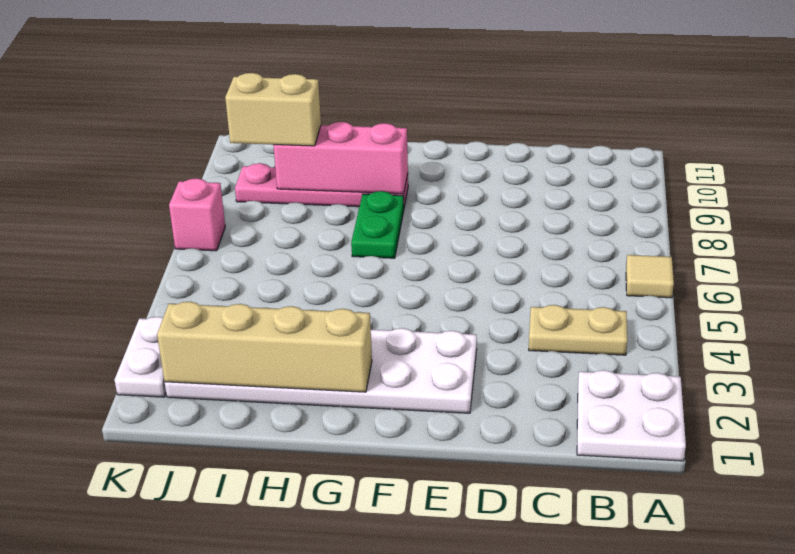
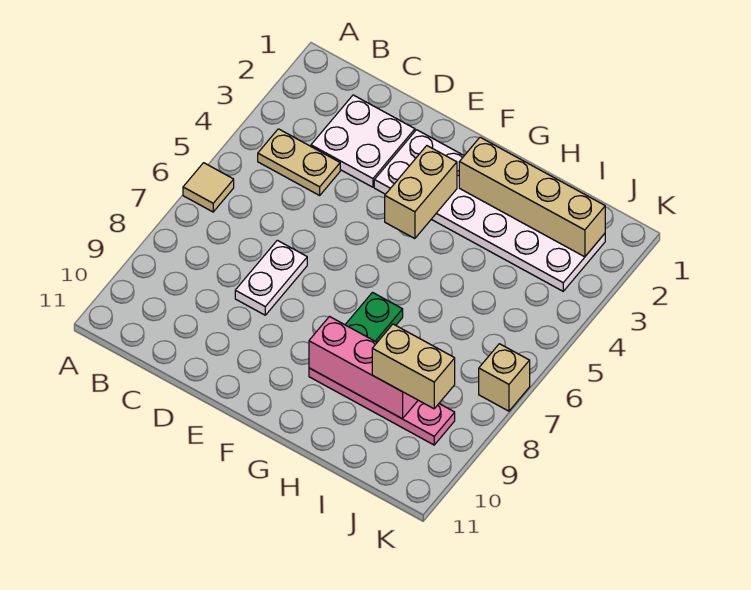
white 2x2 plate [577,370,686,461] -> white 2x2 plate moved to [311,95,415,187]
none -> tan 1x2 brick [385,146,457,239]
white 1x2 plate [115,317,166,397] -> white 1x2 plate moved to [235,240,307,315]
pink 1x1 brick [169,178,225,251] -> tan 1x1 brick [479,344,530,411]

